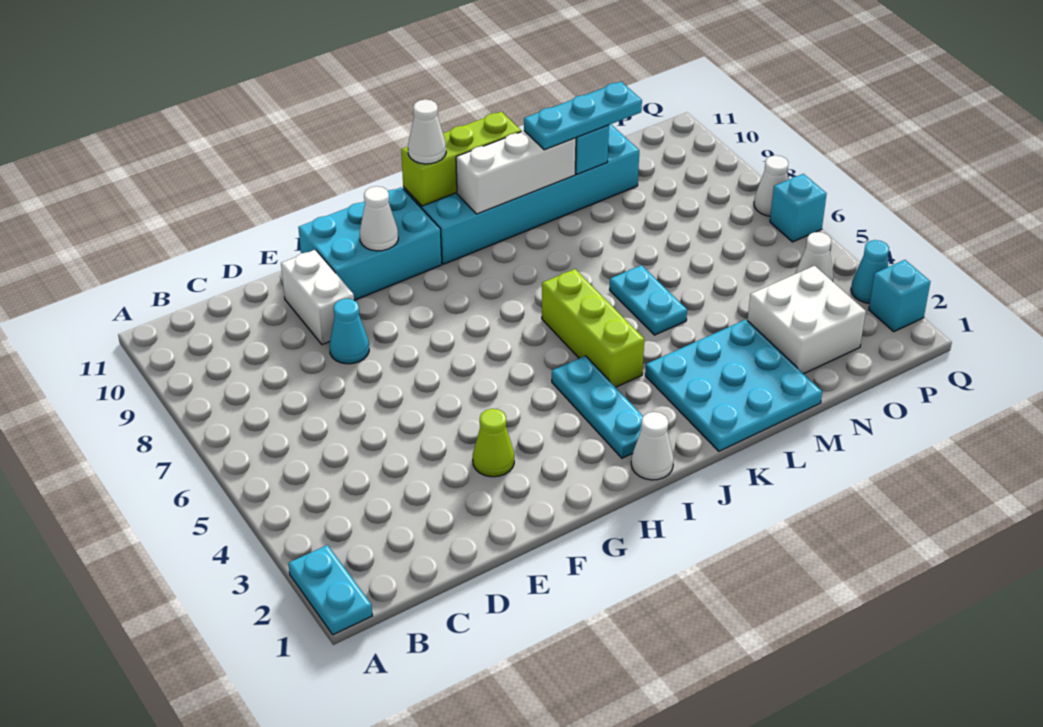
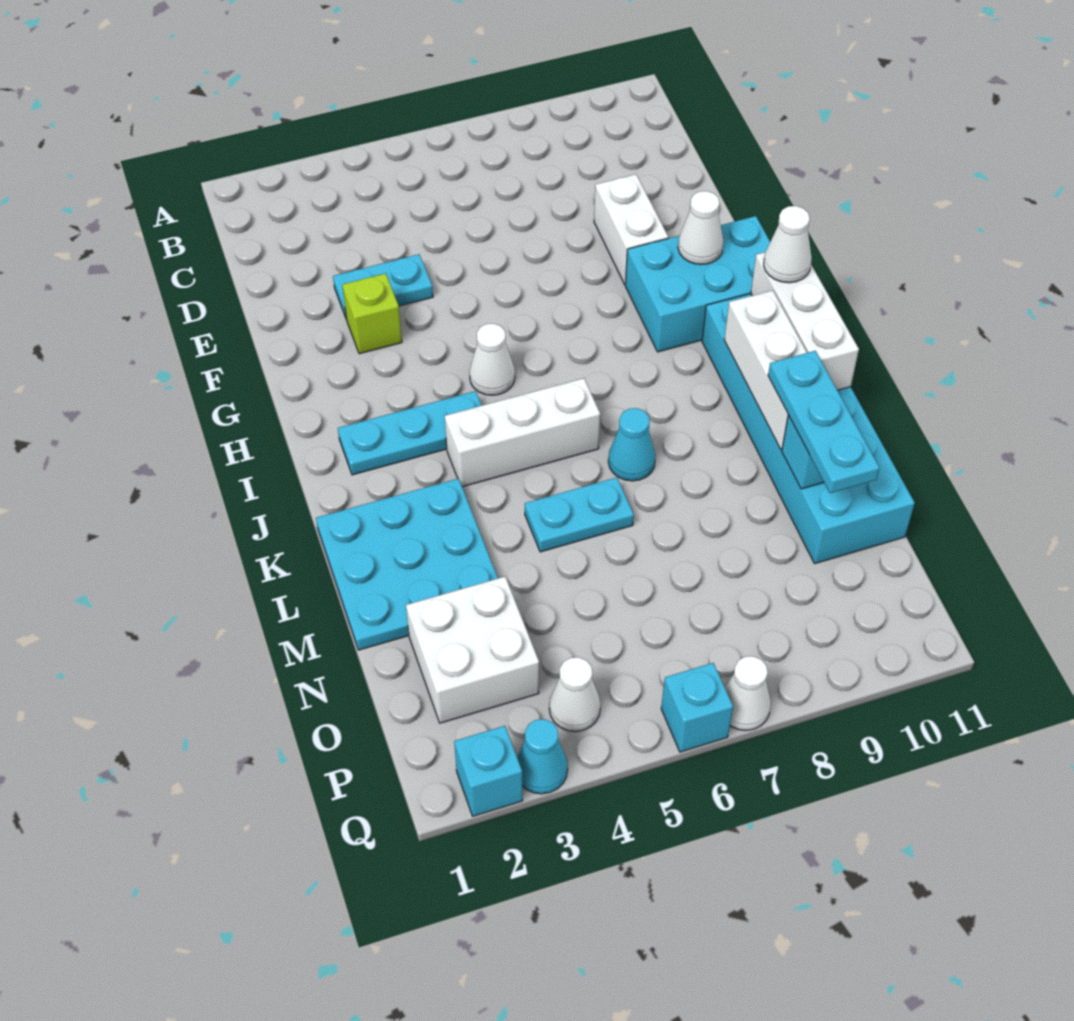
cyan 1x2 plate [288,545,372,635] -> cyan 1x2 plate moved to [333,254,433,318]
cyan 1x1 cone [329,299,369,364] -> cyan 1x1 cone moved to [608,408,656,481]
white 1x2 brick [281,250,354,345] -> white 1x2 brick turned to [594,174,668,284]
lime 1x1 cone [473,409,514,477] -> lime 1x1 brick [342,273,402,354]
cyan 2x3 brick [298,187,442,300] -> cyan 2x3 brick turned to [625,216,770,352]
white 1x1 cone [631,412,674,480] -> white 1x1 cone moved to [470,324,515,395]
lime 1x3 brick [401,112,521,206] -> white 1x3 brick [751,252,859,390]
lime 1x3 brick [542,269,644,387] -> white 1x3 brick [445,378,600,487]

